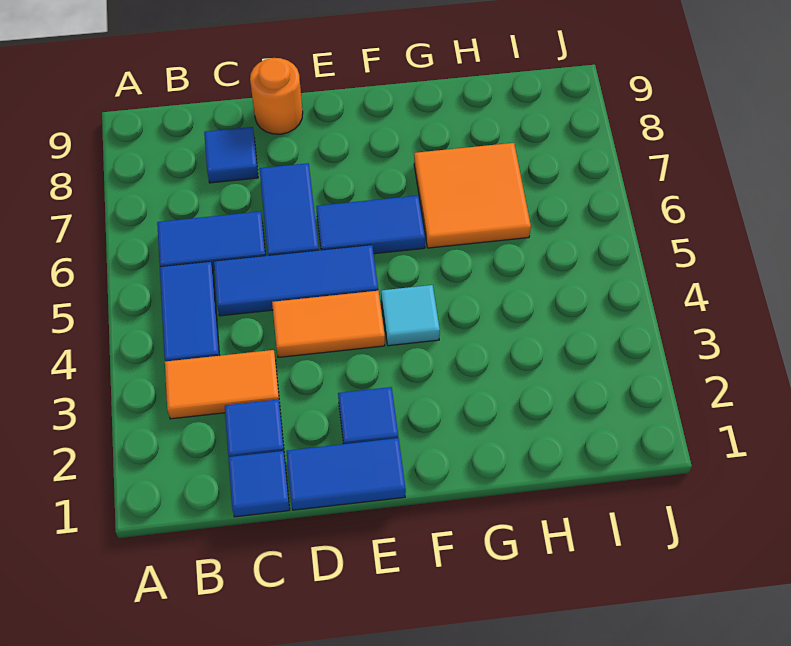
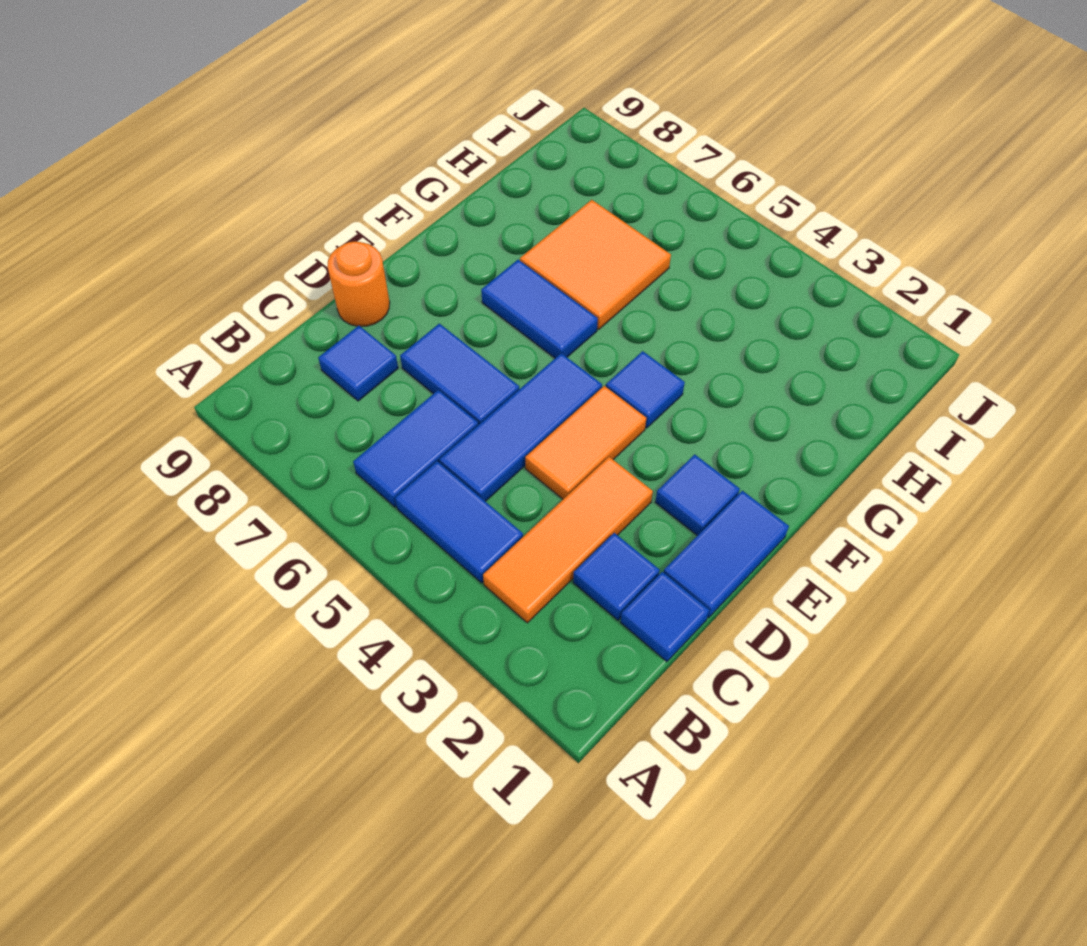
orange 1x2 tile [165,350,280,419] -> orange 1x3 tile [483,457,653,623]
blue 1x2 tile [316,196,425,254] -> blue 1x2 tile turned to [481,260,598,358]
cyan 1x1 tile [381,285,440,346] -> blue 1x1 tile [606,351,685,428]

